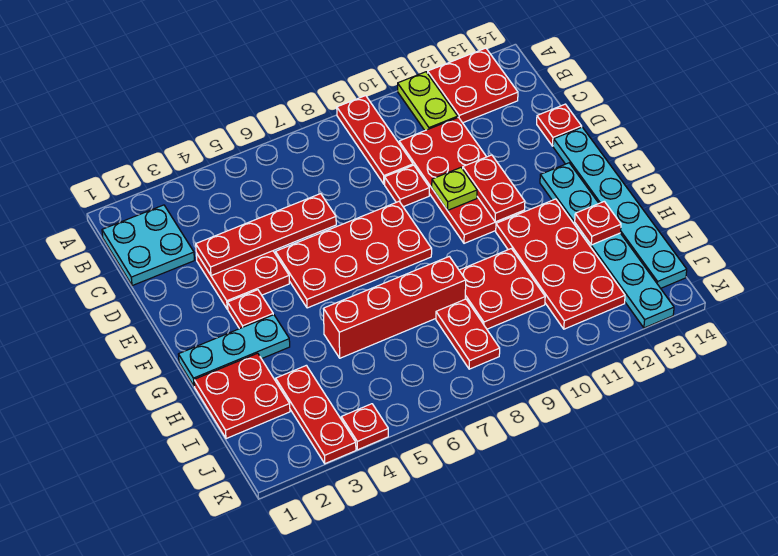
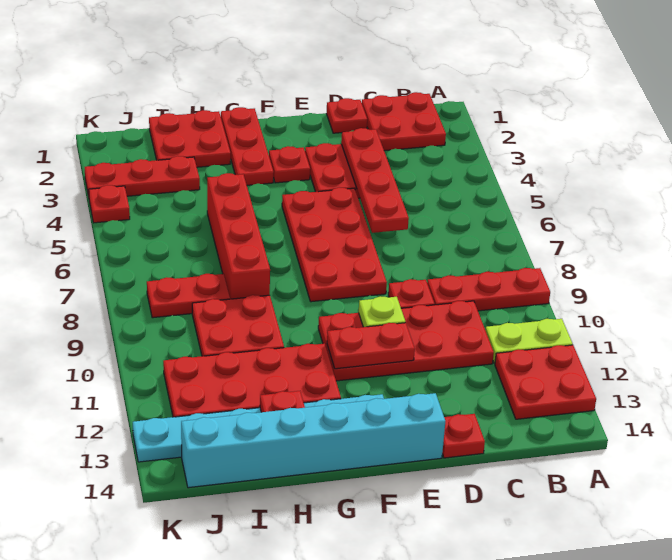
cyan 2x2 plate [102,205,194,286] -> red 2x2 plate [362,92,446,151]
none -> red 1x1 plate [326,98,367,133]
cyan 1x6 plate [553,127,687,288] -> cyan 1x6 brick [181,393,445,488]
cyan 1x3 plate [178,315,290,386] -> red 1x3 plate [221,107,274,185]

